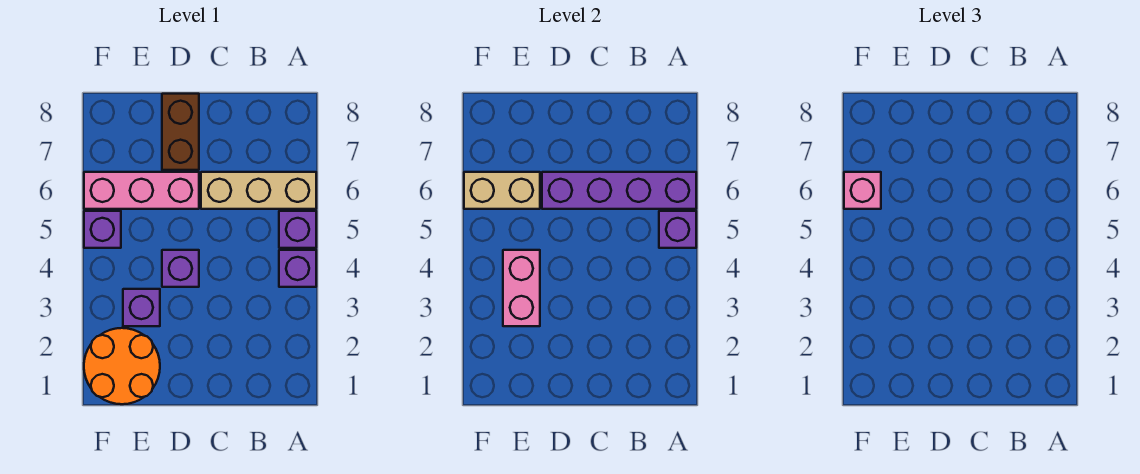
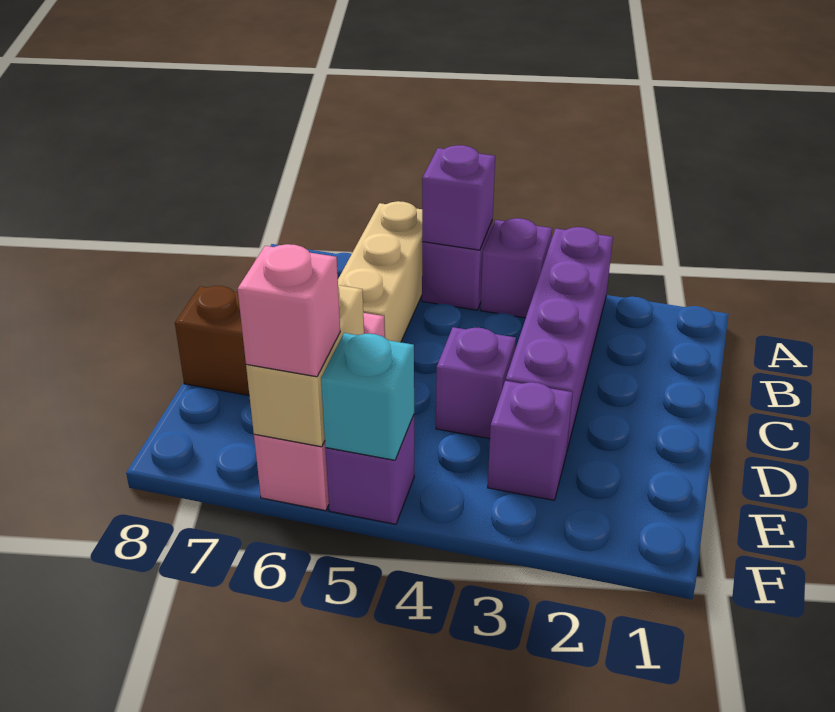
purple 1x4 brick [542,172,696,209] -> purple 1x4 brick moved to [506,227,613,450]
orange 2x2 round brick [84,328,160,404] -> none
pink 1x2 brick [503,250,540,326] -> none
none -> cyan 1x1 brick [321,333,414,460]

